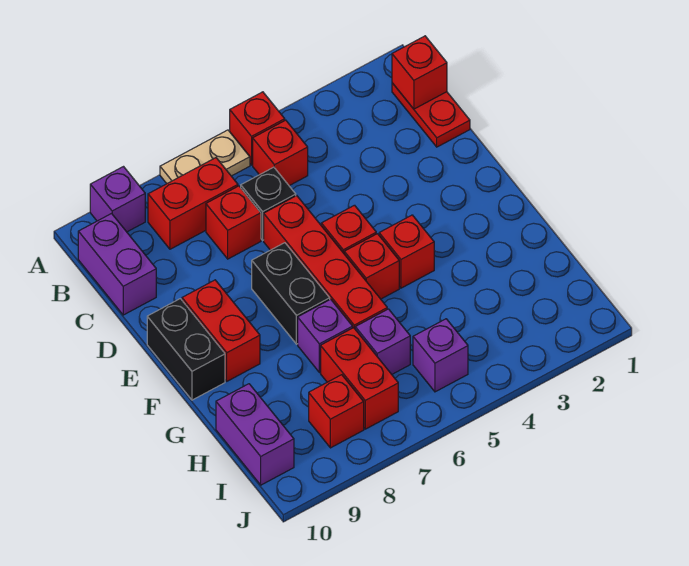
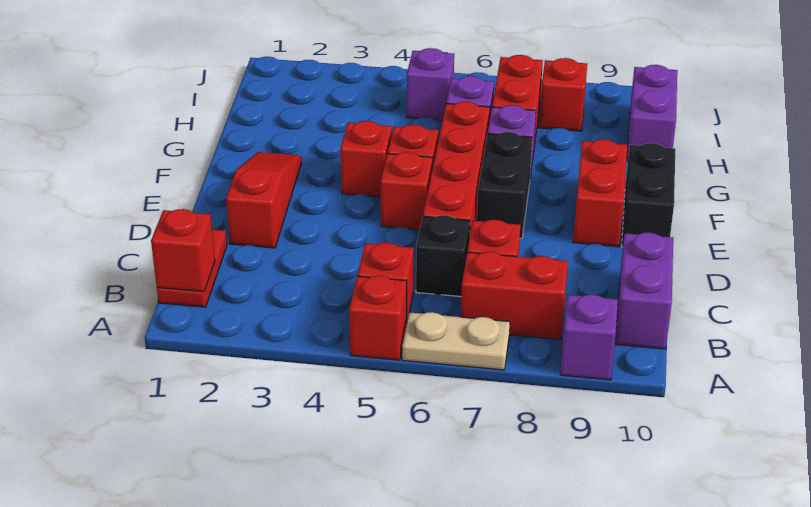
none -> red 1x3 slope [226,152,301,248]

